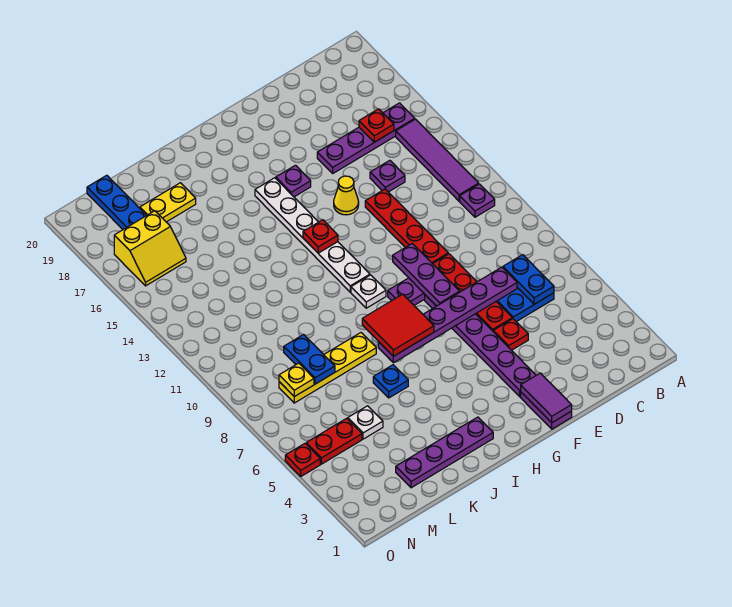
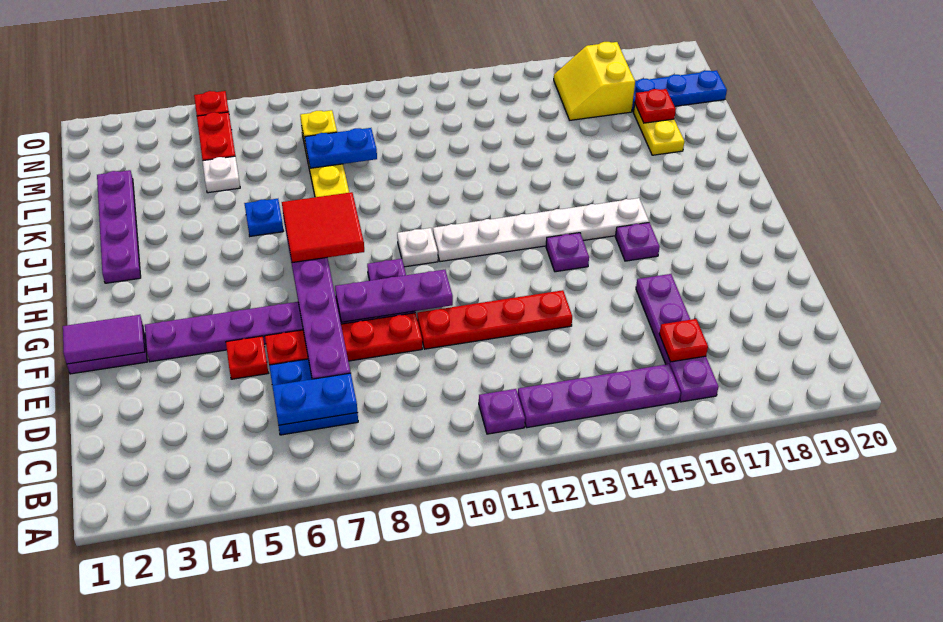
purple 1x4 tile [396,119,479,201] -> purple 1x4 plate [518,364,680,428]
purple 1x1 plate [370,160,405,192] -> purple 1x1 plate moved to [546,233,589,272]
yellow 1x1 cone [334,176,359,215] -> none
red 1x1 plate [303,220,338,253] -> red 1x1 plate moved to [635,89,676,123]

